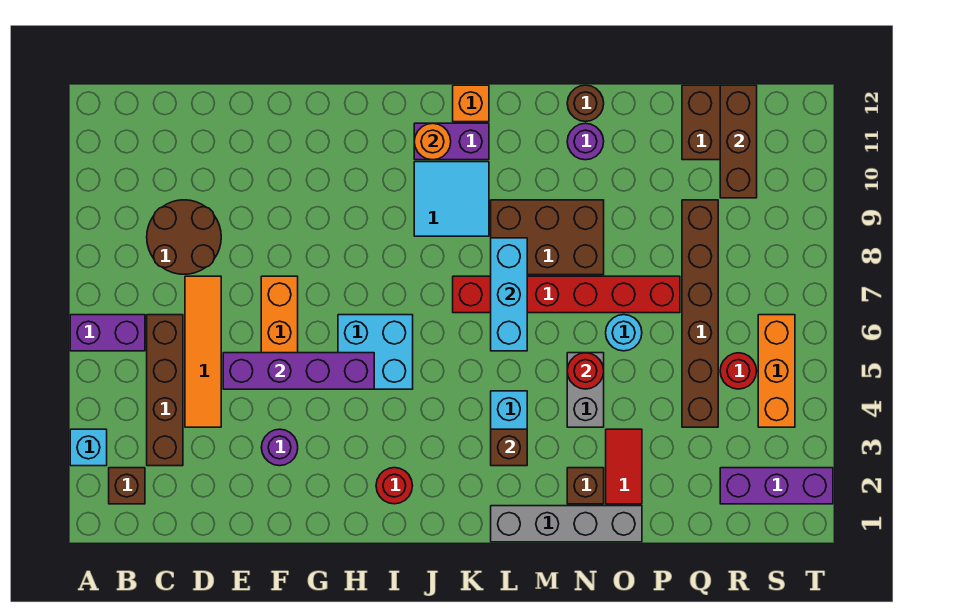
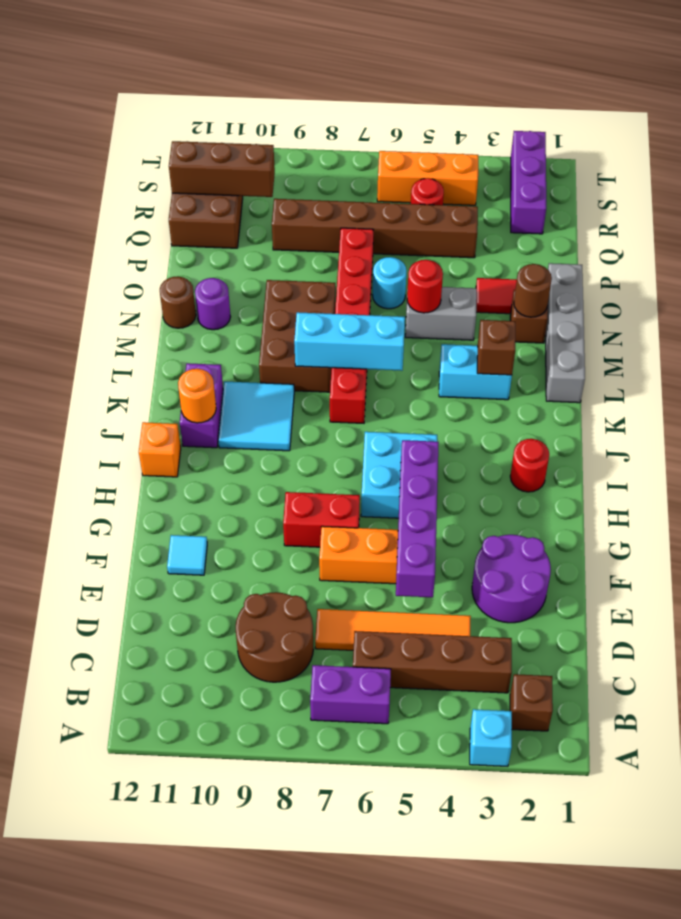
purple 1x2 brick [70,315,145,351] -> purple 1x2 brick turned to [310,665,391,724]
purple 1x1 round brick [261,429,298,466] -> purple 2x2 round brick [472,535,551,623]
none -> cyan 1x1 tile [167,535,207,575]
none -> red 1x2 brick [283,492,360,547]
orange 1x1 brick [453,85,489,122] -> orange 1x1 brick moved to [139,422,181,477]
none -> brown 1x1 round brick [514,264,552,317]

